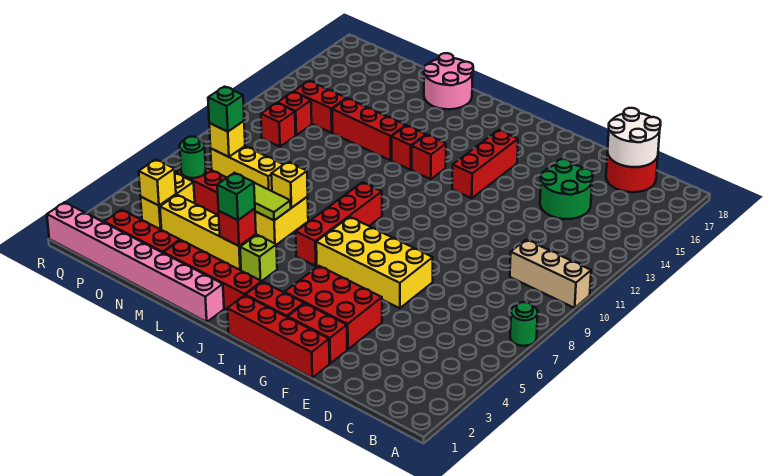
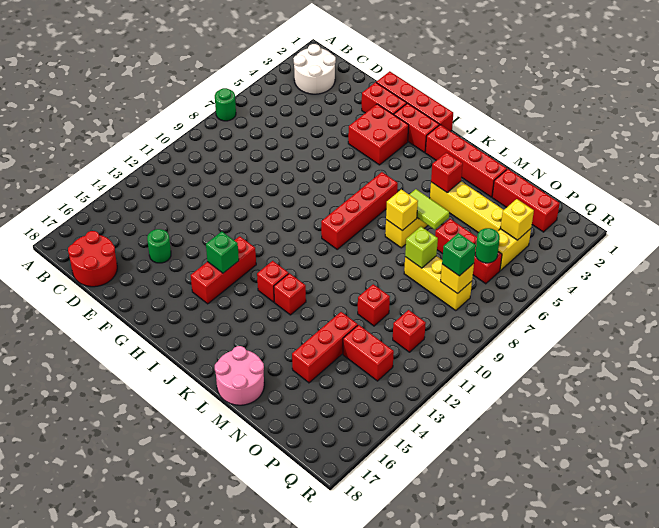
tan 1x3 brick [510,240,591,308] -> none
white 2x2 round brick [608,108,661,167] -> white 2x2 round brick moved to [293,44,336,94]
green 2x2 round brick [540,159,593,219] -> green 1x1 round brick [147,229,171,263]
red 2x3 brick [285,266,382,349] -> red 2x2 brick [348,104,409,165]
yellow 2x4 brick [316,217,433,308] -> none
pink 1x8 brick [47,202,224,322] -> none
lime 1x1 brick [240,235,277,281] -> lime 1x1 brick moved to [405,227,438,268]
green 1x1 brick [217,173,255,220] -> green 1x1 brick moved to [206,232,239,273]
red 1x3 brick [332,98,406,160] -> red 1x3 brick turned to [292,312,358,383]
red 1x1 brick [278,92,312,135] -> red 1x1 brick moved to [358,284,390,326]

